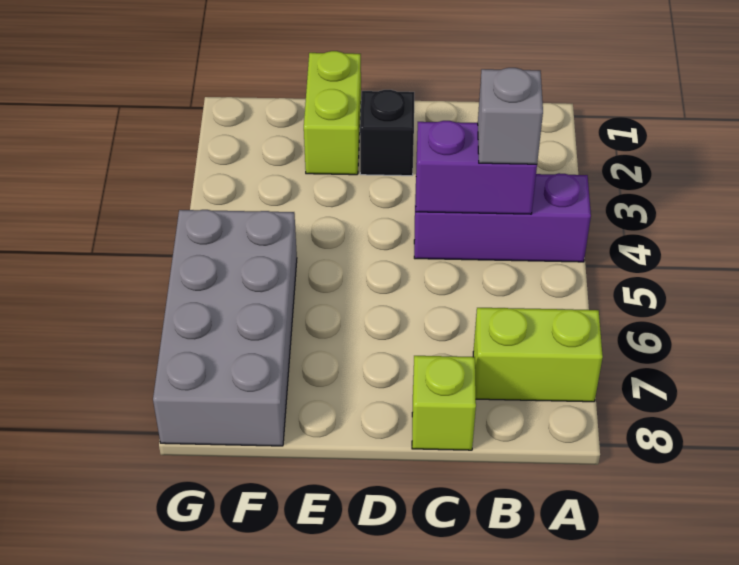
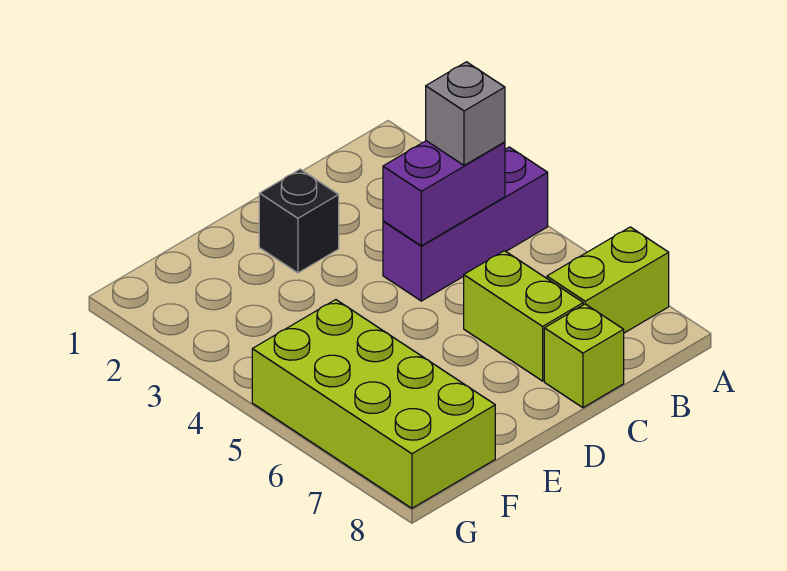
lime 1x2 brick [304,51,361,175] -> lime 1x2 brick moved to [464,251,583,381]
grey 2x4 brick [153,210,297,446] -> lime 2x4 brick [252,300,495,508]

